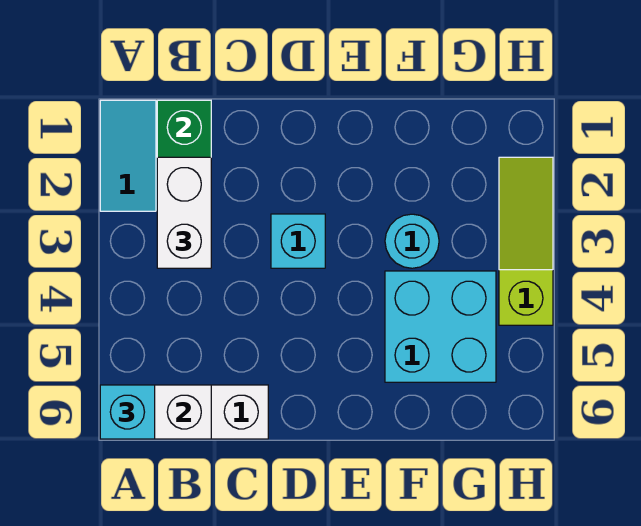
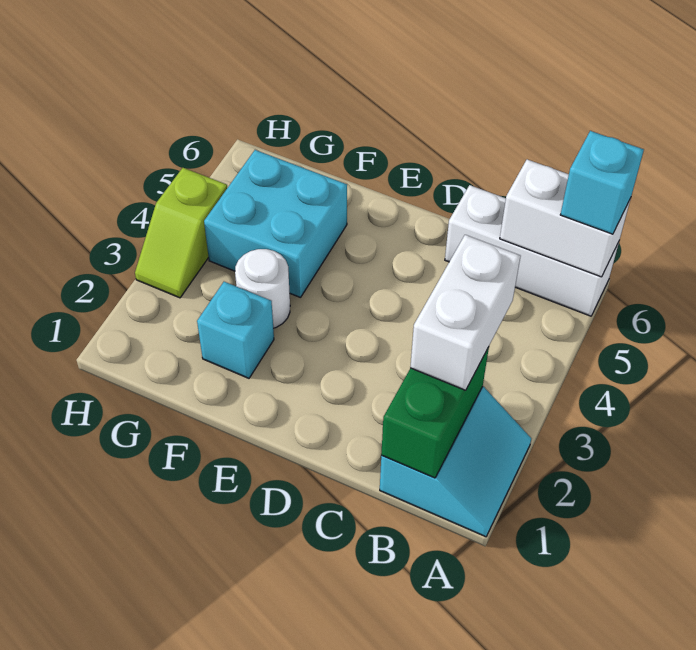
cyan 1x1 brick [271,214,325,268] -> cyan 1x1 brick moved to [197,282,274,378]
cyan 1x1 round brick [385,214,439,268] -> white 1x1 round brick [235,249,290,328]
lime 1x3 slope [499,157,553,325] -> lime 1x2 slope [135,168,227,298]

